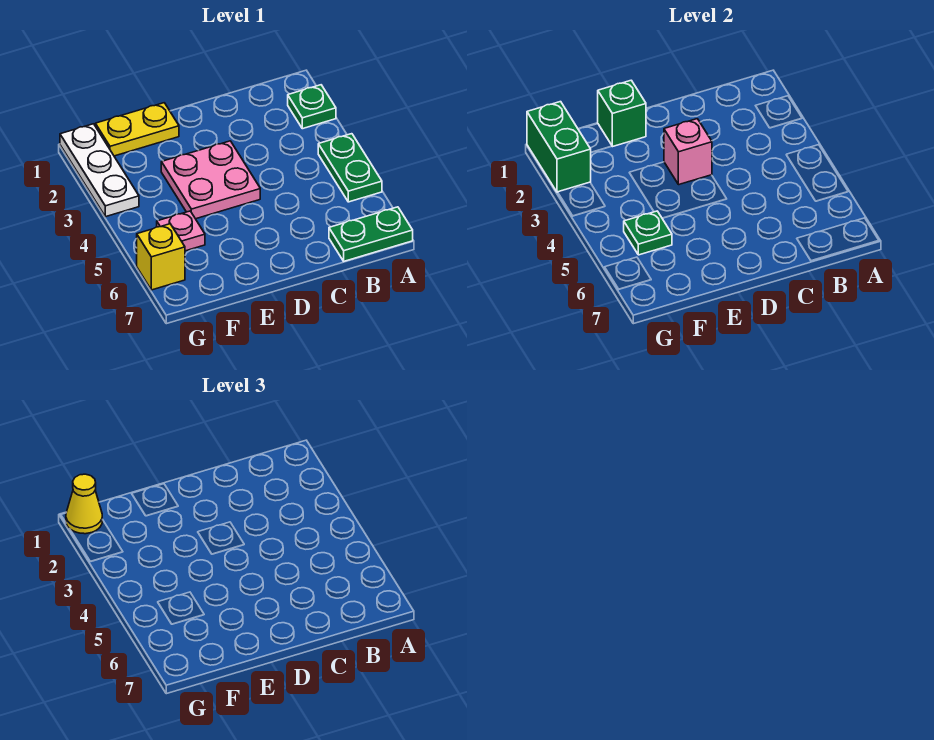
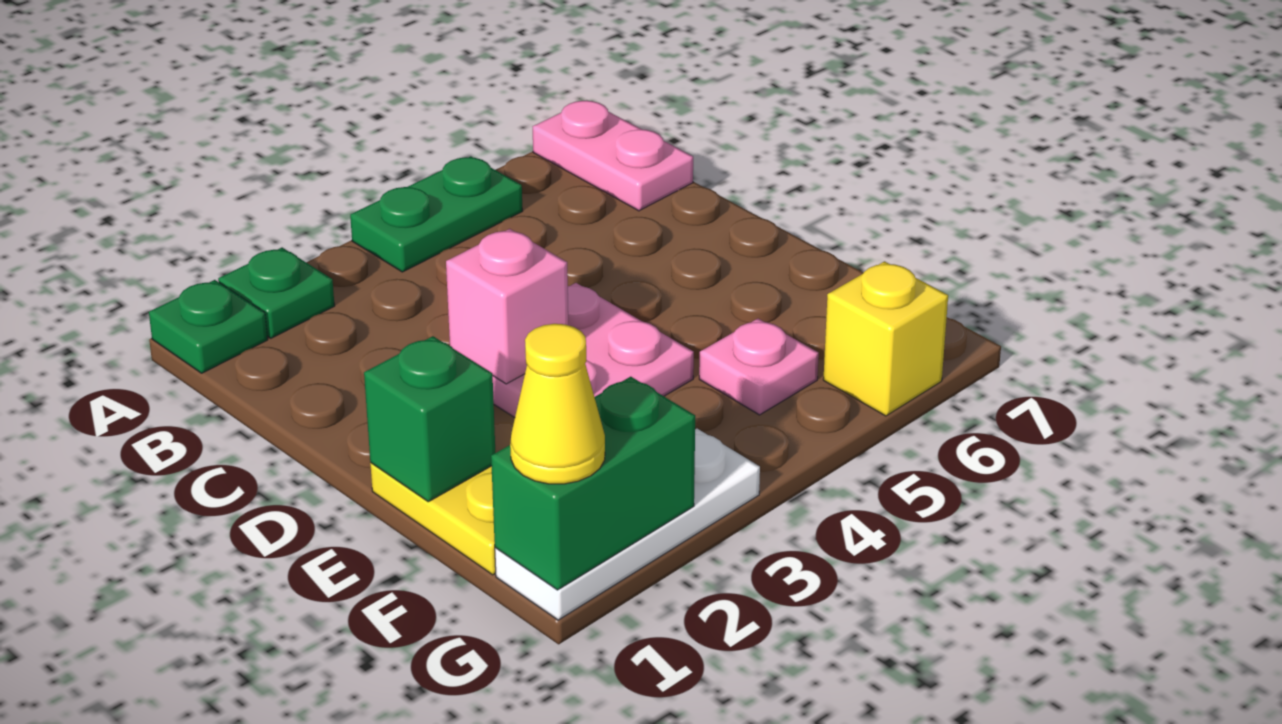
green 1x2 plate [329,207,413,261] -> pink 1x2 plate [533,101,693,211]
green 1x1 plate [624,211,672,255] -> green 1x1 plate moved to [149,280,268,373]

